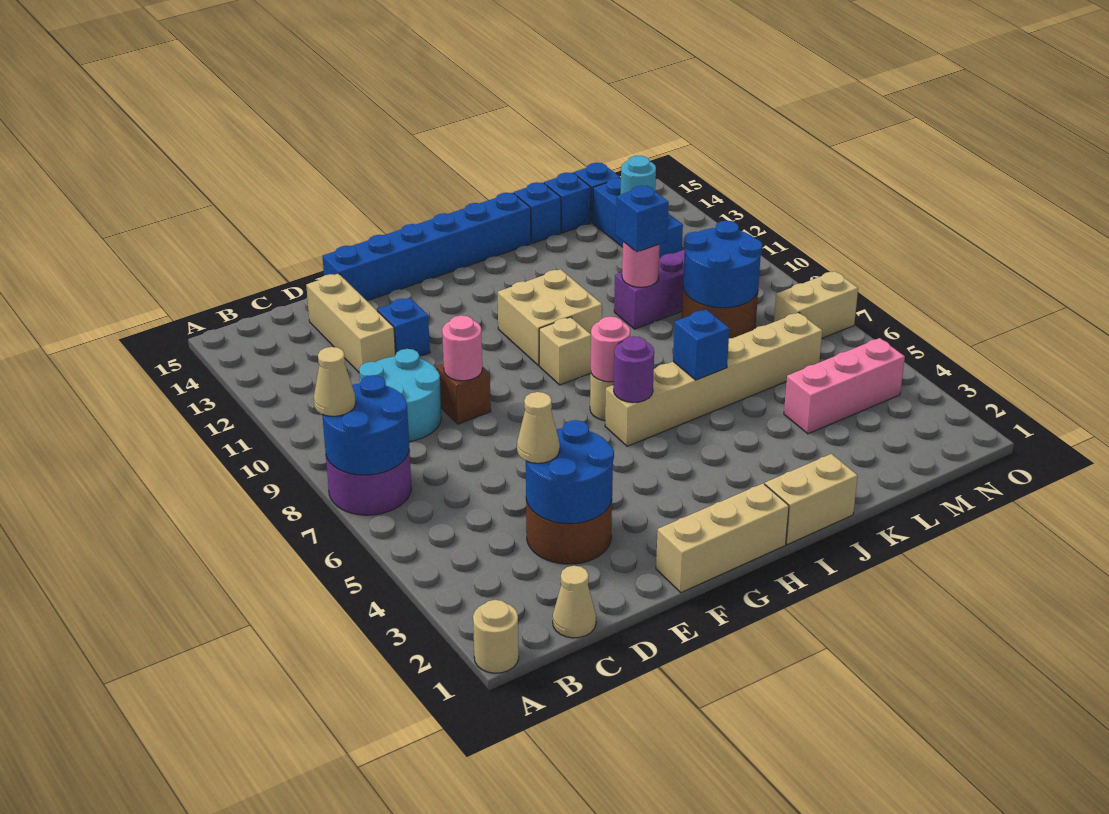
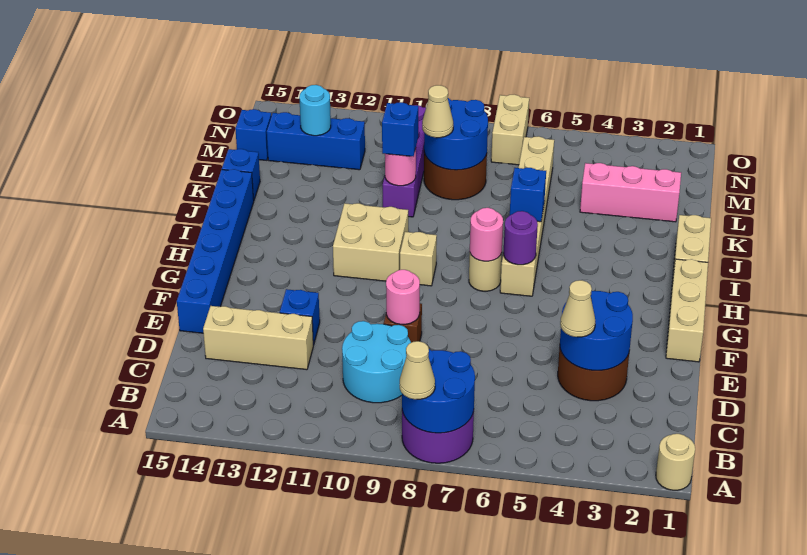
tan 1x1 cone [553,566,596,638] -> tan 1x1 cone moved to [422,85,453,138]
pink 1x3 brick [784,338,905,434] -> pink 1x3 brick turned to [580,163,681,222]
blue 1x1 brick [544,173,591,233] -> none

